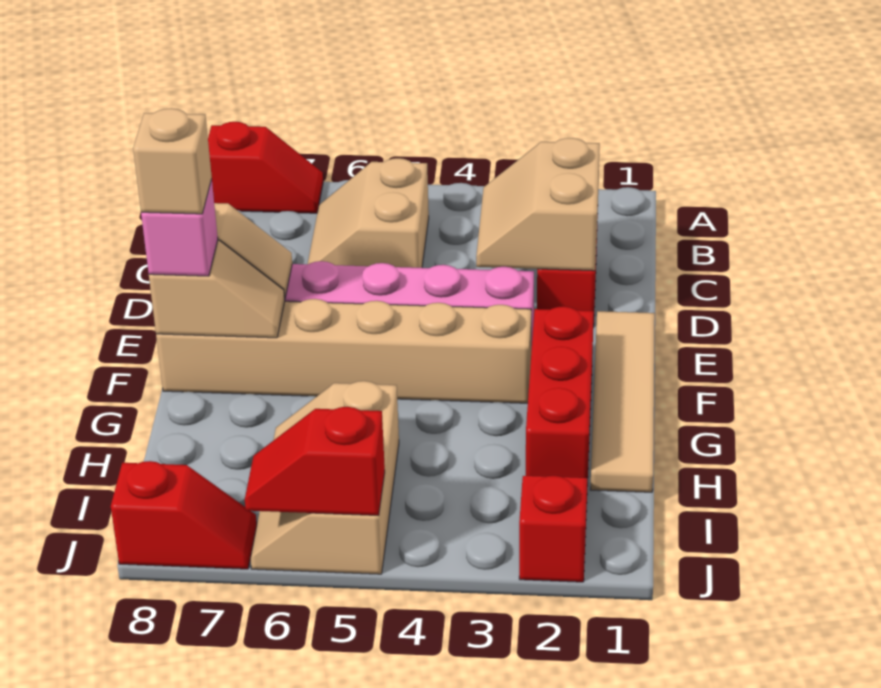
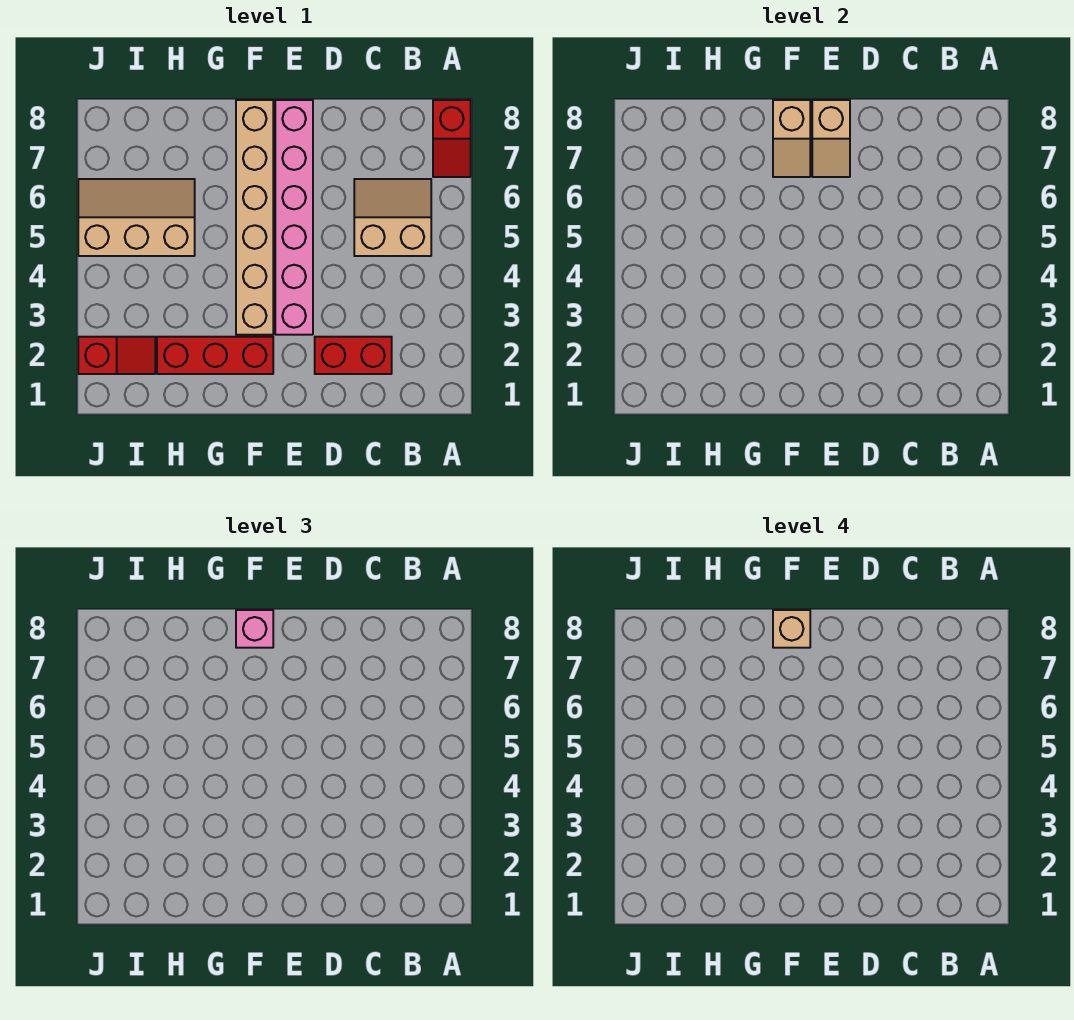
tan 2x2 slope [476,138,600,271] -> none
tan 1x4 tile [590,311,655,492] -> none
red 1x2 slope [245,407,385,515] -> none
red 1x2 slope [111,461,257,569] -> none

